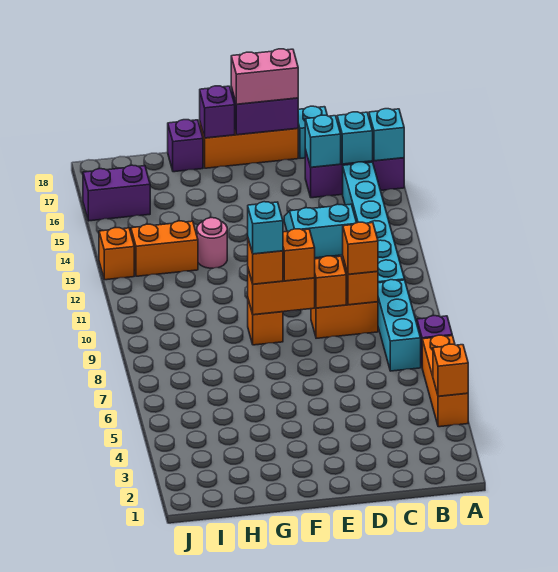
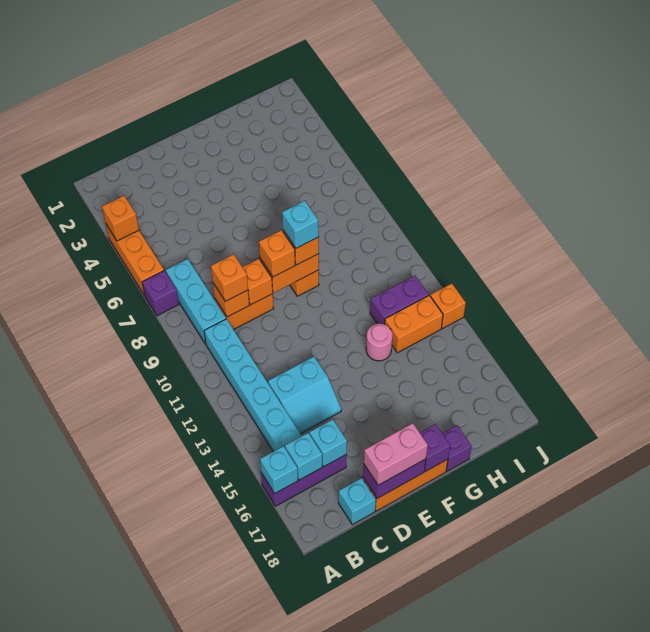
purple 1x2 brick [83,165,150,221] -> purple 1x2 brick moved to [370,276,429,324]

